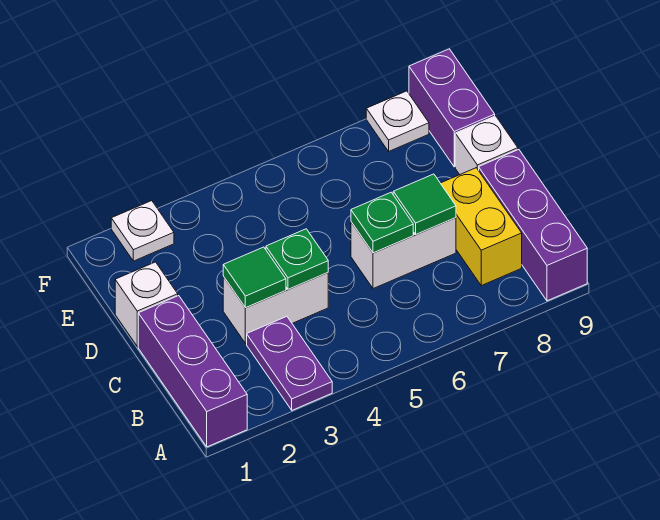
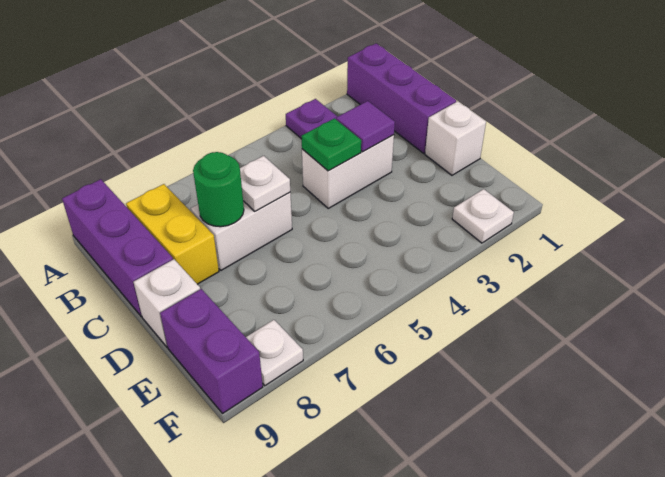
green 1x1 tile [223,247,286,308] -> purple 1x1 tile [336,101,395,152]
green 1x1 plate [351,192,413,253] -> white 1x1 plate [240,156,290,211]
green 1x1 tile [393,174,456,234] -> green 1x1 round brick [193,152,244,227]

